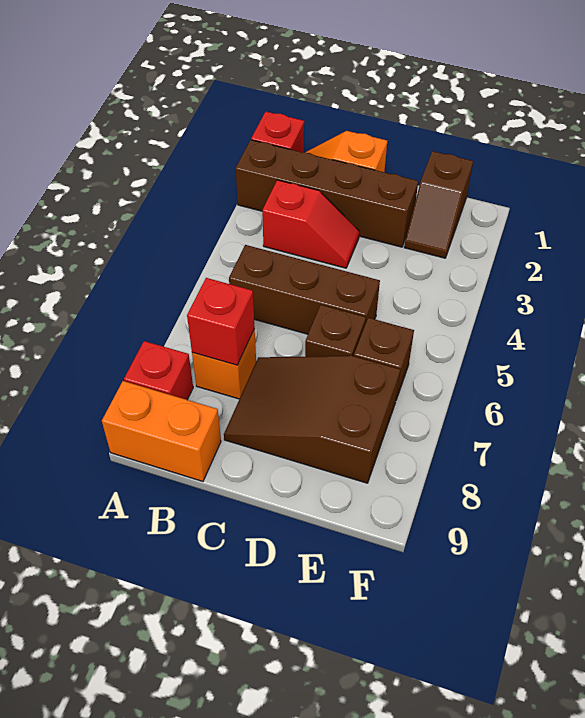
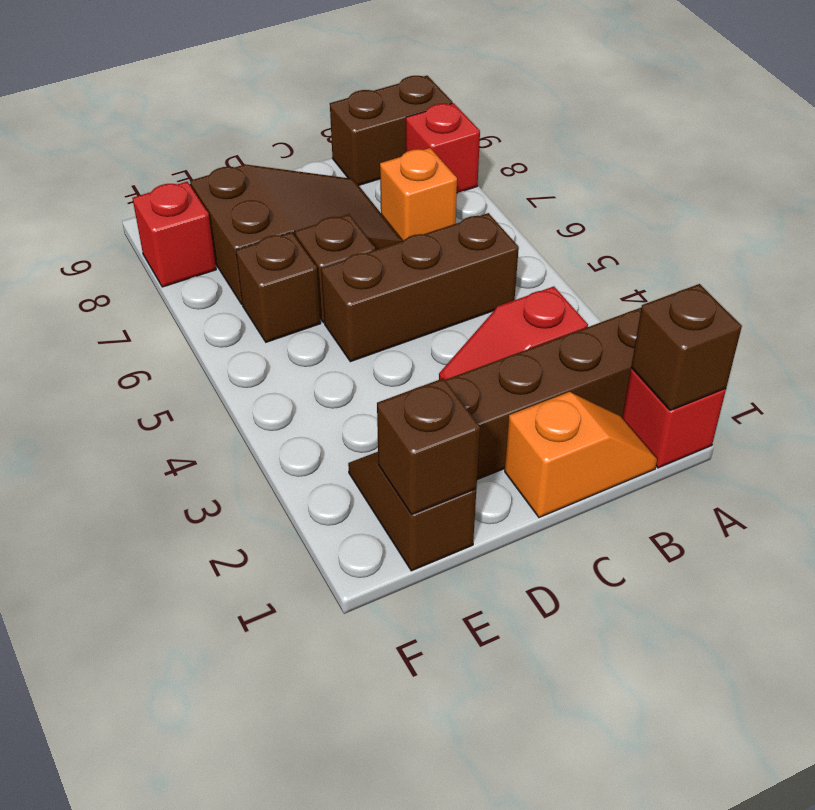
none -> brown 1x1 brick [631,284,742,411]
orange 1x2 brick [102,381,221,481] -> brown 1x2 brick [330,76,452,185]
red 1x1 brick [187,278,255,365] -> red 1x1 brick moved to [132,182,216,287]
none -> brown 1x1 brick [377,378,480,515]

